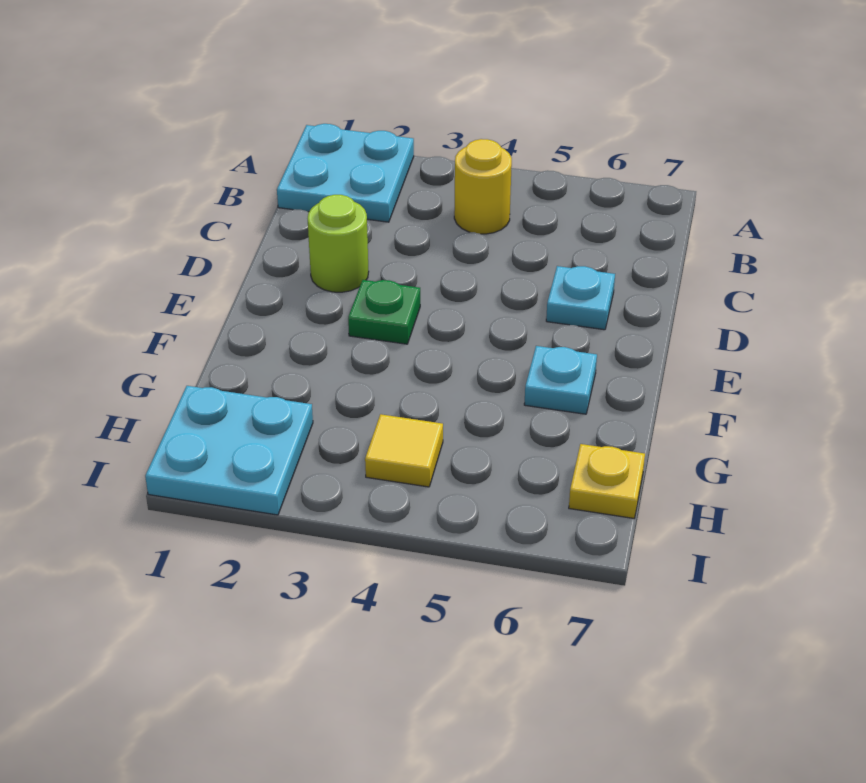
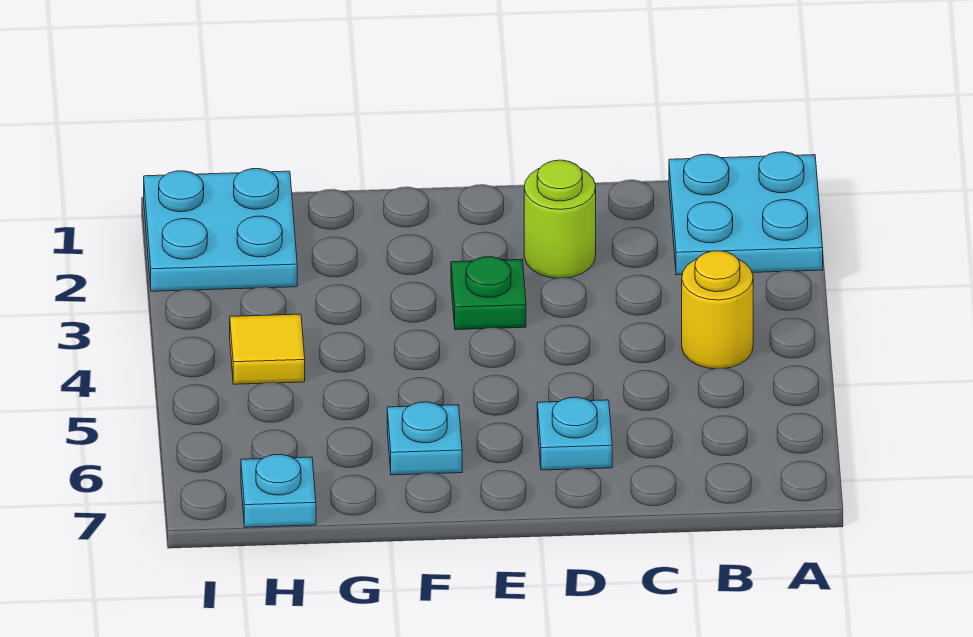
yellow 1x1 plate [569,444,645,518] -> cyan 1x1 plate [241,454,316,527]

